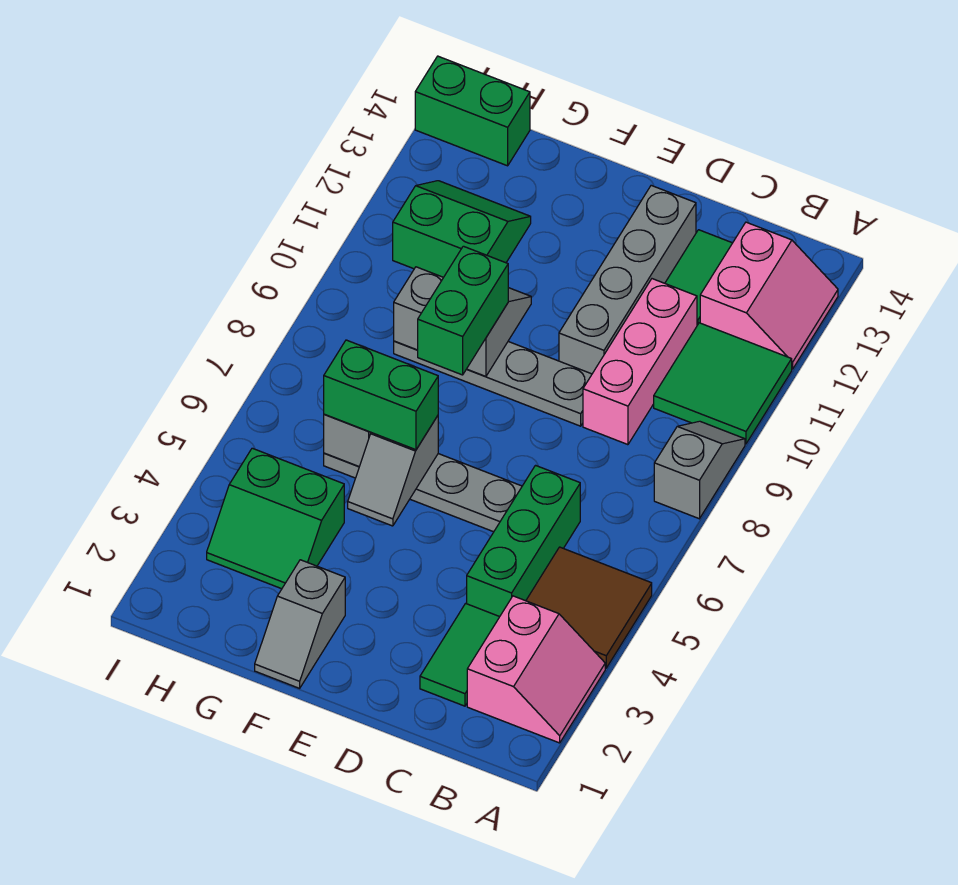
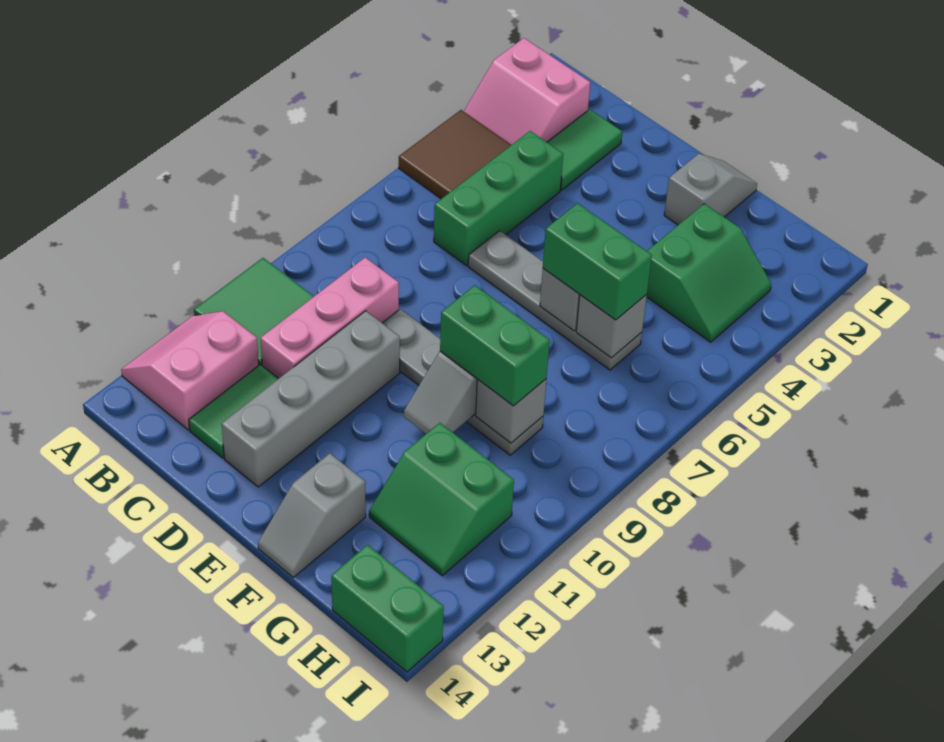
pink 2x2 slope [467,596,605,743] -> pink 2x2 slope turned to [464,38,590,145]
grey 1x2 slope [654,421,745,519] -> grey 1x2 slope moved to [258,453,366,577]
green 1x2 brick [418,246,508,375] -> green 1x2 brick turned to [440,285,550,406]
green 2x2 slope [207,448,344,589] -> green 2x2 slope turned to [647,204,771,342]

